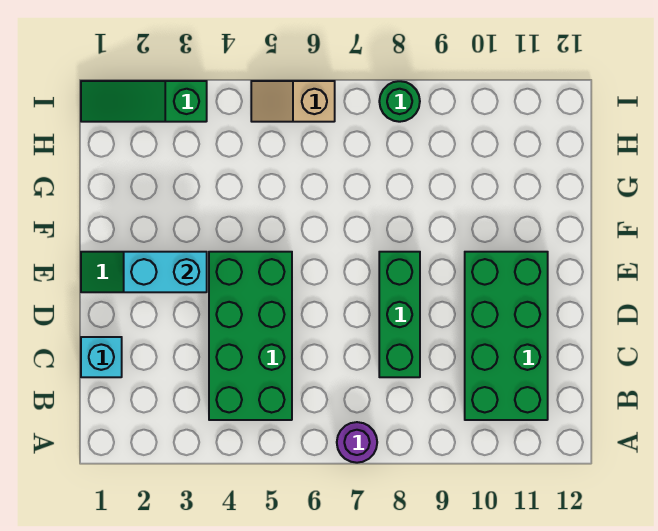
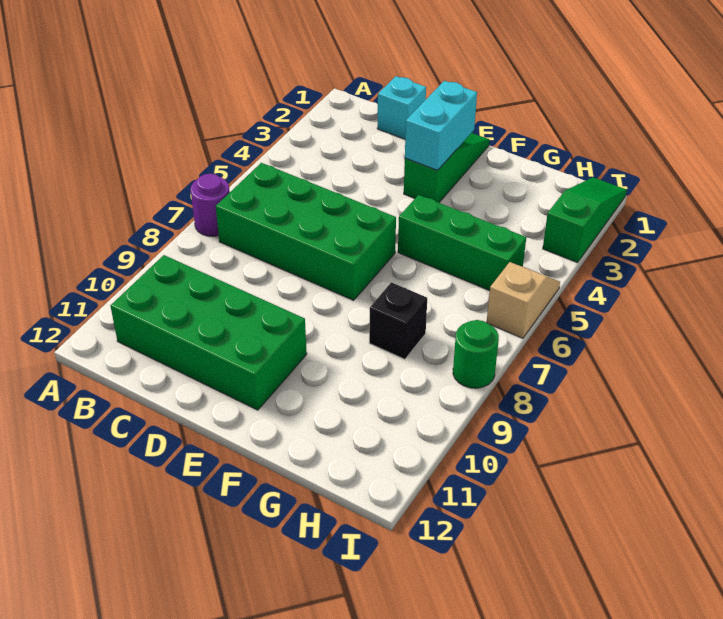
green 2x4 brick [209,252,292,420] -> green 2x4 brick moved to [216,163,396,300]
green 1x3 brick [379,252,420,377] -> green 1x3 brick moved to [398,195,526,291]
none -> black 1x1 brick [369,282,427,359]

